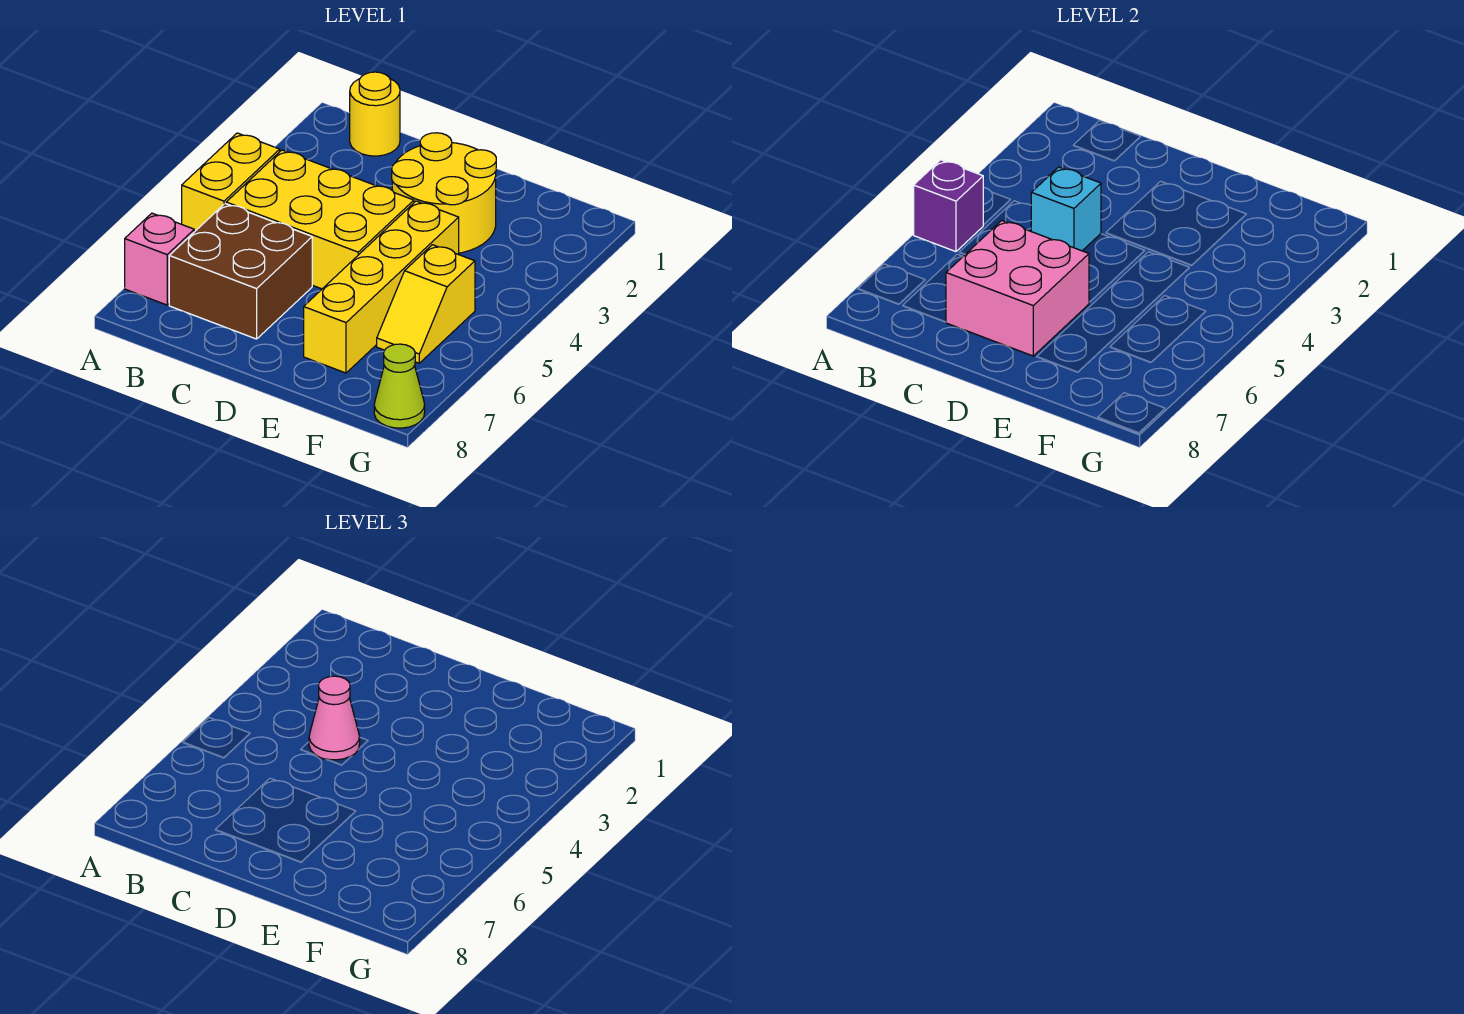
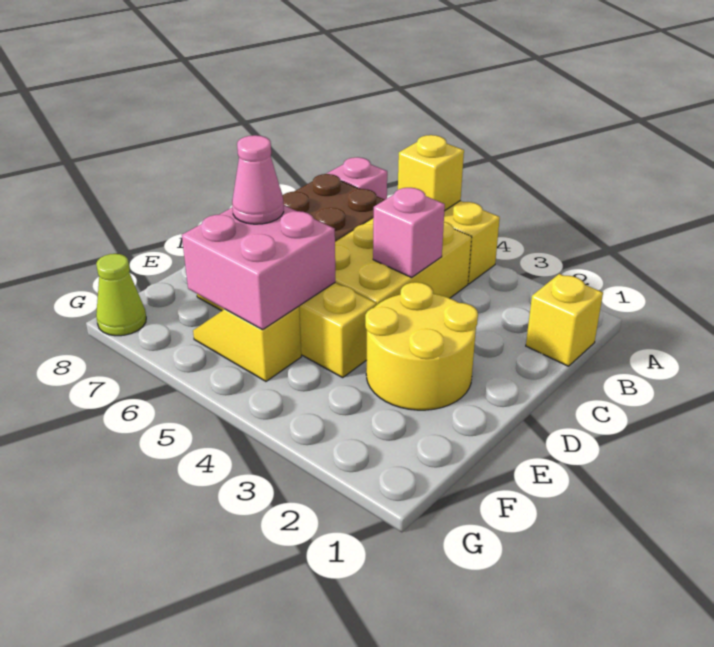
purple 1x1 brick [914,160,983,252] -> yellow 1x1 brick [398,135,464,211]
yellow 1x1 round brick [350,72,400,156] -> yellow 1x1 brick [526,274,603,366]
cyan 1x1 brick [1031,167,1101,251] -> pink 1x1 brick [373,188,445,278]
pink 1x1 cone [309,676,360,760] -> pink 1x1 cone moved to [232,135,284,224]
pink 2x2 brick [946,221,1089,356] -> pink 2x2 brick moved to [182,205,336,330]

